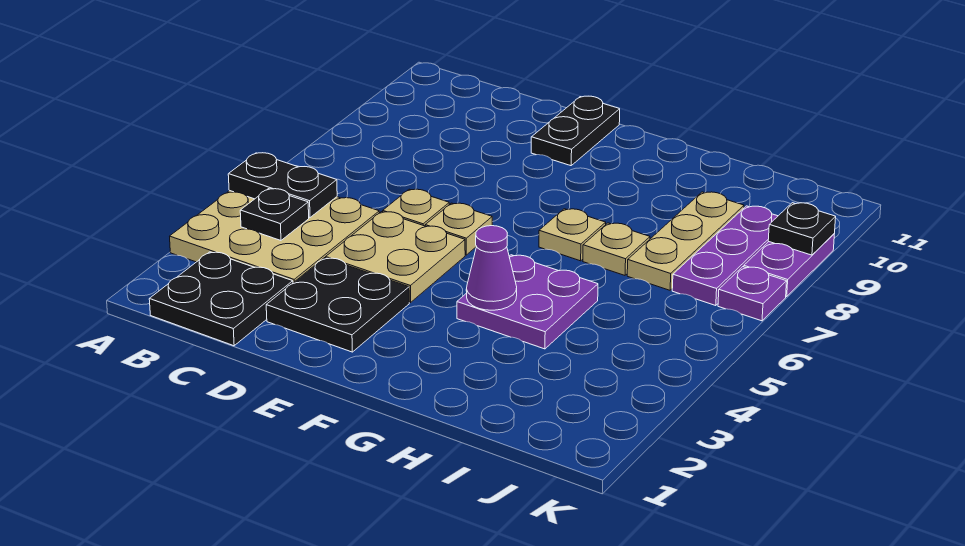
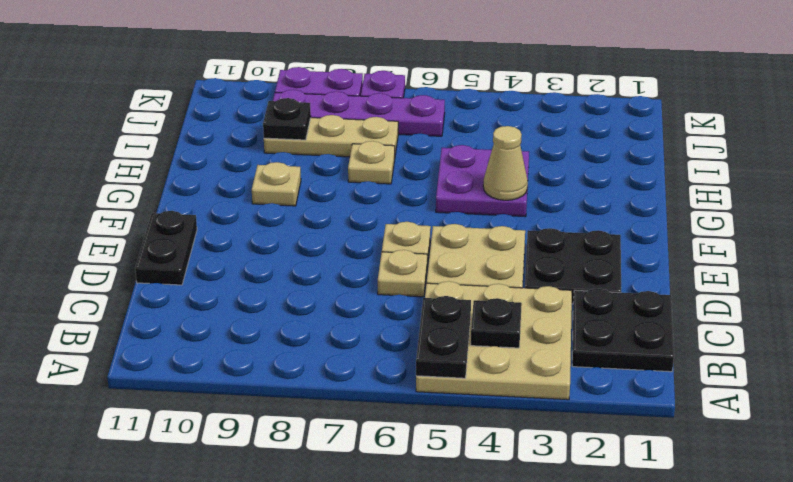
black 1x2 plate [531,96,620,166] -> black 1x2 plate turned to [135,211,197,285]
purple 1x1 cone [466,226,517,310] -> tan 1x1 cone [483,126,528,200]
tan 1x1 plate [539,209,606,261] -> tan 1x1 plate moved to [252,162,301,206]
purple 1x3 plate [672,206,778,306] -> purple 1x4 plate [273,90,445,136]
black 1x1 plate [768,203,836,255] -> black 1x1 plate moved to [263,98,311,140]

